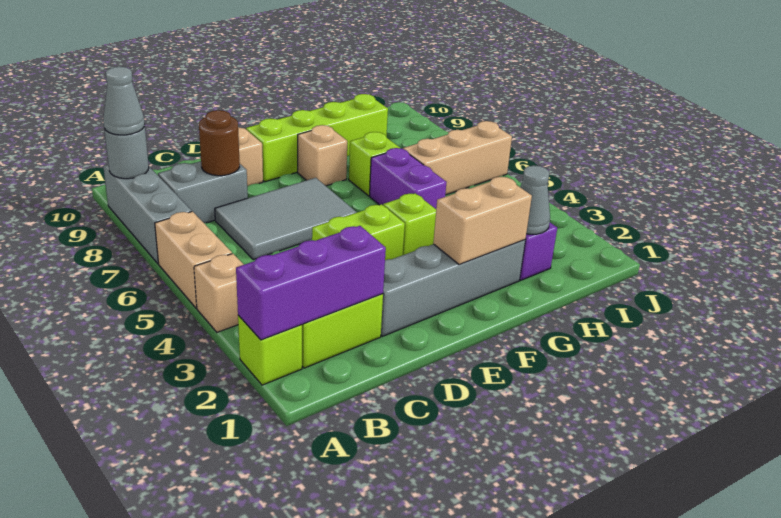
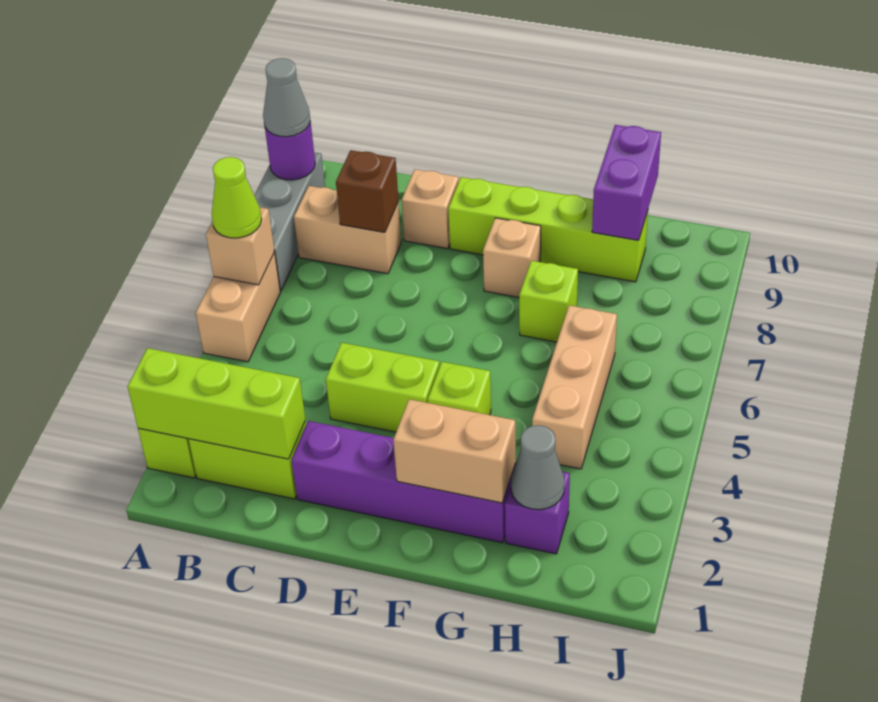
purple 1x3 brick [236,226,386,340] -> lime 1x3 brick [128,348,305,459]
tan 1x1 brick [194,254,244,332] -> tan 1x1 brick moved to [206,207,275,285]
none -> lime 1x1 cone [212,157,262,238]
grey 1x1 round brick [104,125,149,179] -> purple 1x1 round brick [265,121,315,180]
grey 1x2 brick [158,161,248,223] -> tan 1x2 brick [294,186,401,274]
grey 2x3 tile [215,178,357,260] -> none
brown 1x1 round brick [199,110,240,176] -> brown 1x1 brick [336,150,398,232]
grey 1x4 brick [381,240,525,336] -> purple 1x4 brick [291,421,516,543]
purple 1x2 brick [370,148,447,209] -> purple 1x2 brick moved to [592,125,661,240]
tan 1x3 brick [403,121,512,195] -> tan 1x3 brick turned to [532,305,617,469]

